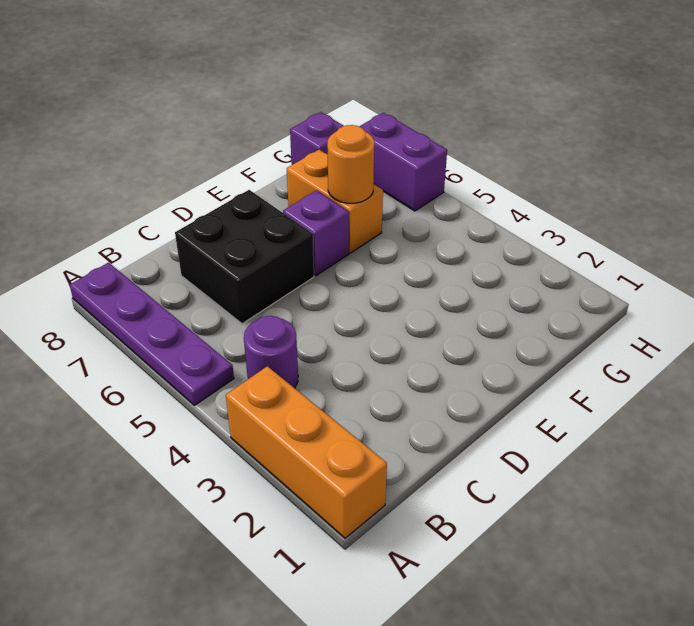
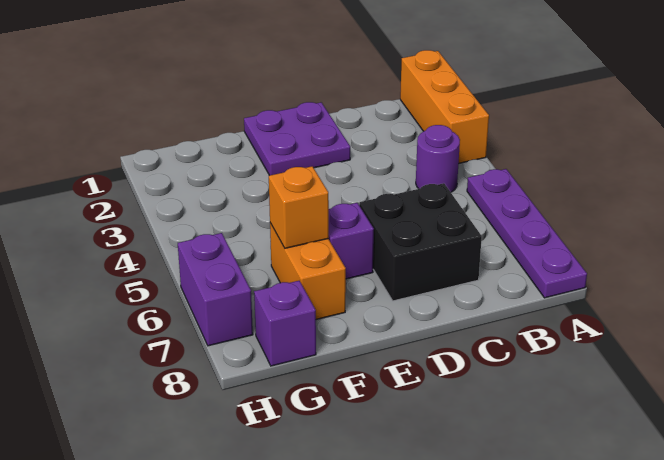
none -> purple 2x2 plate [244,102,350,175]
orange 1x1 round brick [327,125,374,203] -> orange 1x1 brick [269,166,329,248]

